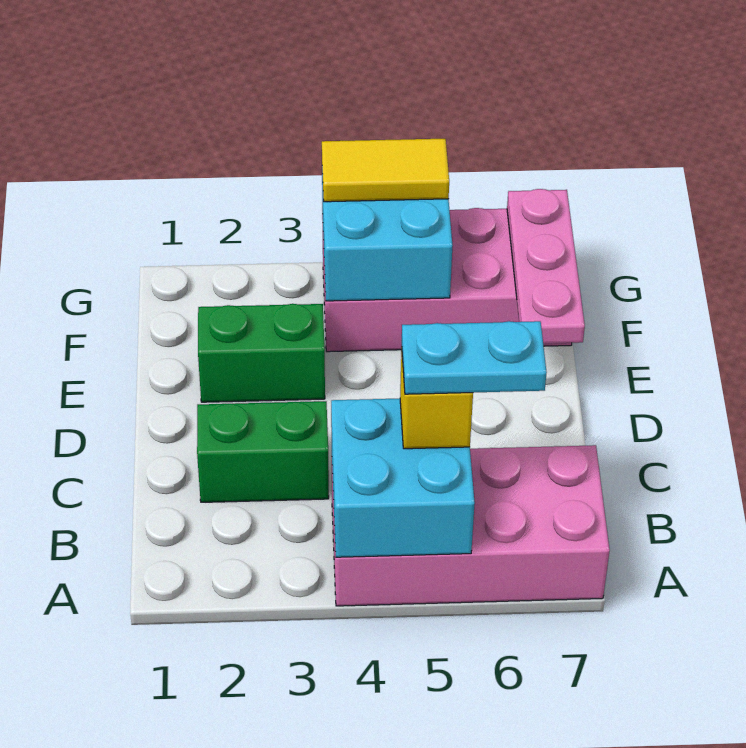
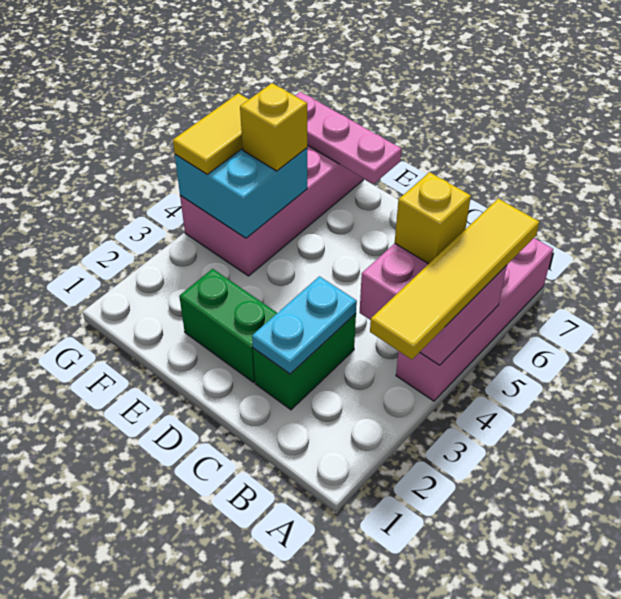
none -> yellow 1x4 tile [370,199,539,360]
pink 2x4 brick [332,445,610,606] -> pink 1x4 brick [396,238,553,401]
cyan 2x2 brick [331,398,475,557] -> pink 2x2 brick [360,244,507,365]
cyan 1x2 plate [402,321,547,394] -> cyan 1x2 plate moved to [252,276,357,374]
green 1x2 brick [198,304,325,402] -> green 1x2 brick turned to [179,269,277,382]
none -> yellow 1x1 brick [240,83,307,171]

